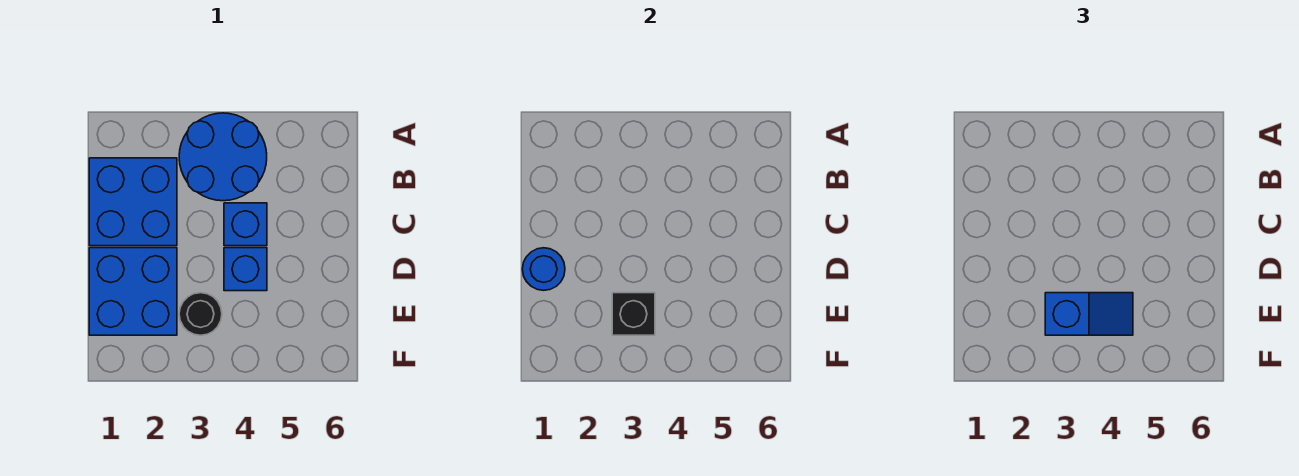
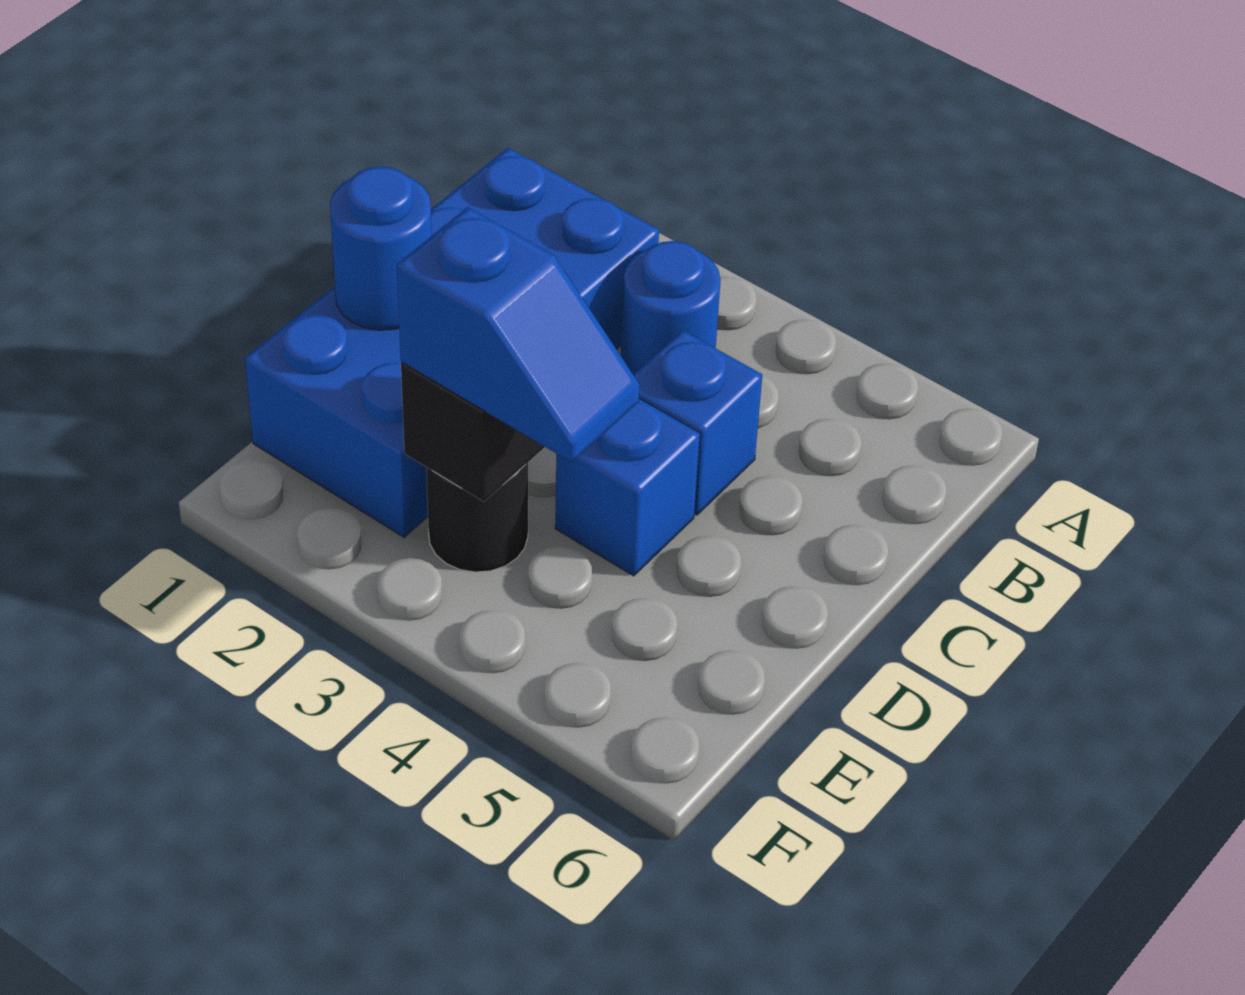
blue 2x2 round brick [179,113,267,201] -> blue 1x1 round brick [621,241,721,374]

